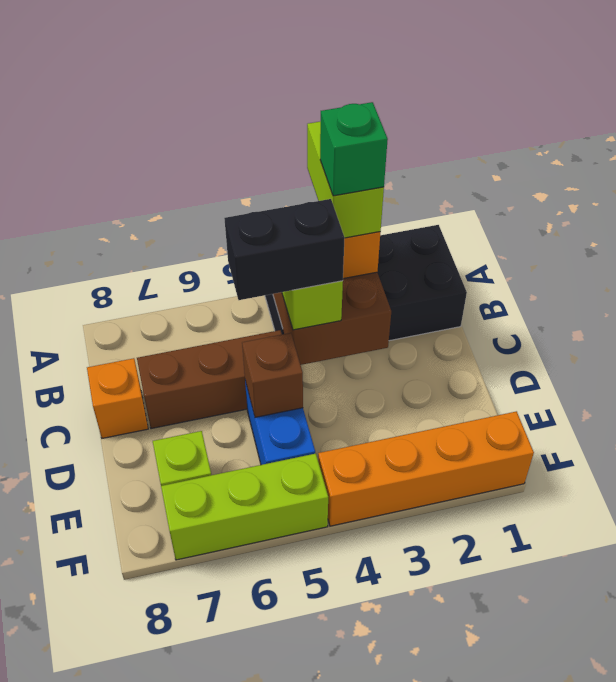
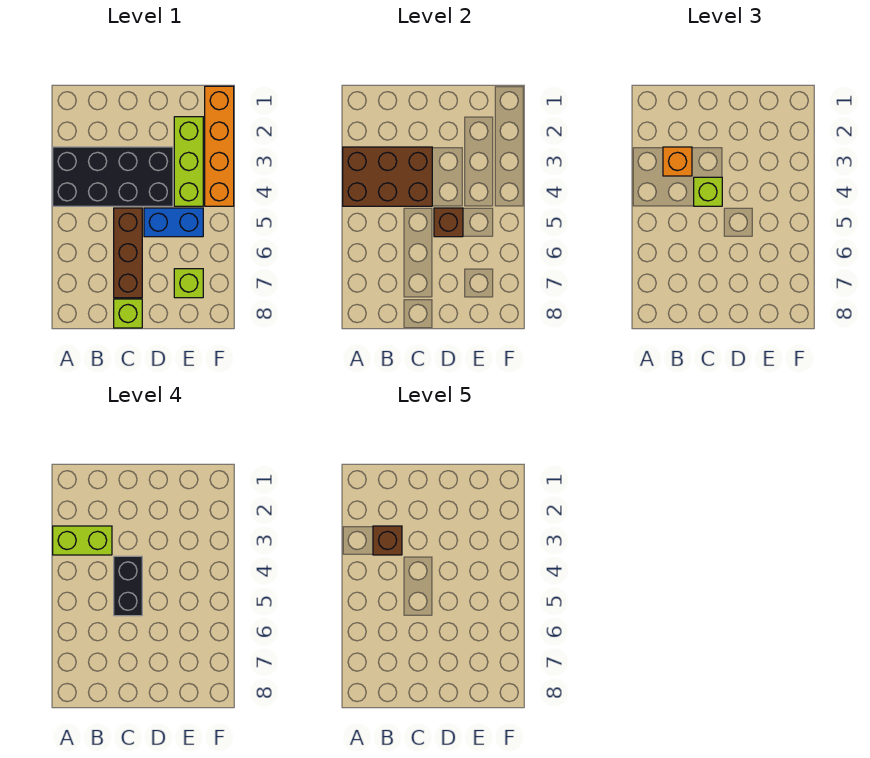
black 2x4 brick [265,225,467,341] -> black 2x4 brick turned to [53,147,173,206]
green 1x1 brick [320,102,388,196] -> brown 1x1 brick [373,526,402,555]
orange 1x1 brick [87,358,148,438] -> lime 1x1 brick [114,299,142,328]
lime 1x3 brick [161,453,328,560] -> lime 1x3 brick moved to [174,117,203,206]

